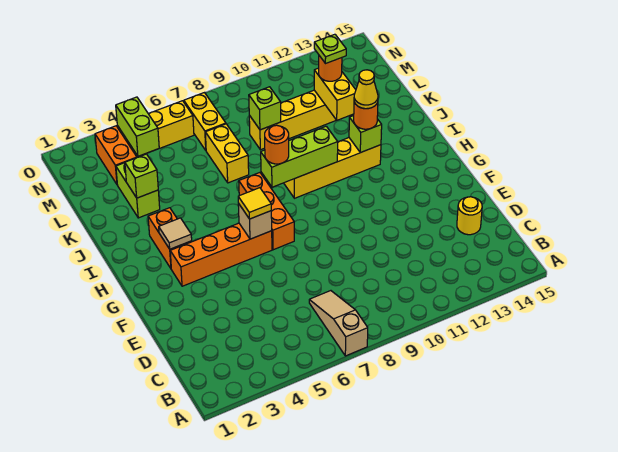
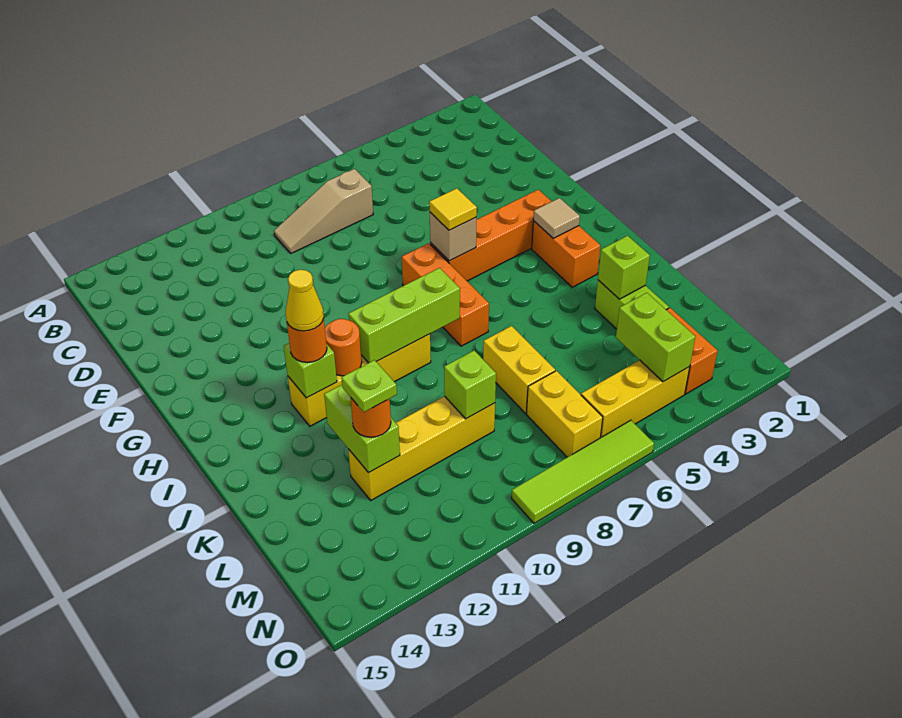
tan 1x3 slope [309,291,368,356] -> tan 1x3 slope turned to [274,169,373,253]
yellow 1x1 round brick [457,197,482,235] -> none
orange 1x1 round brick [265,125,289,164] -> orange 1x1 round brick moved to [325,319,362,376]
yellow 1x2 brick [314,68,356,120] -> lime 1x2 brick [324,385,400,473]
none -> lime 1x4 tile [512,420,654,523]

